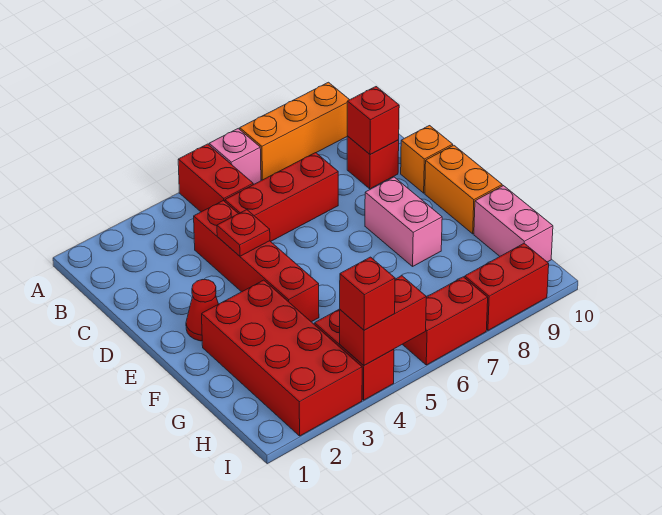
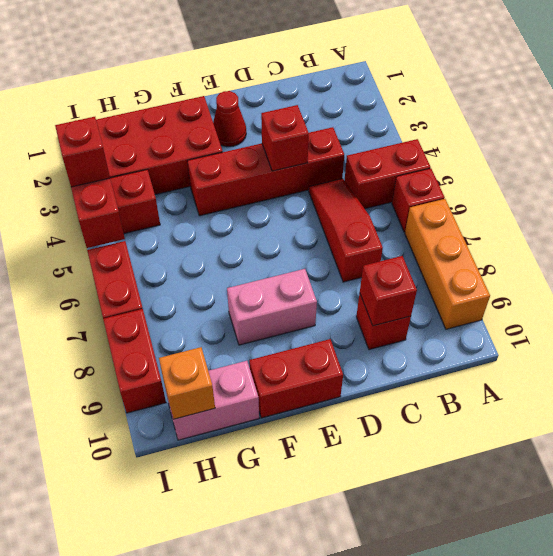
pink 1x1 brick [209,129,261,185] -> red 1x1 brick [392,168,445,232]
red 1x3 brick [225,153,338,241] -> red 1x3 slope [309,179,383,282]
red 1x1 plate [217,210,270,256] -> red 1x1 brick [261,105,309,171]
orange 1x1 brick [401,126,453,193] -> orange 1x1 brick moved to [159,347,215,419]
orange 1x2 brick [425,145,502,234] -> red 1x2 brick [249,339,343,418]

